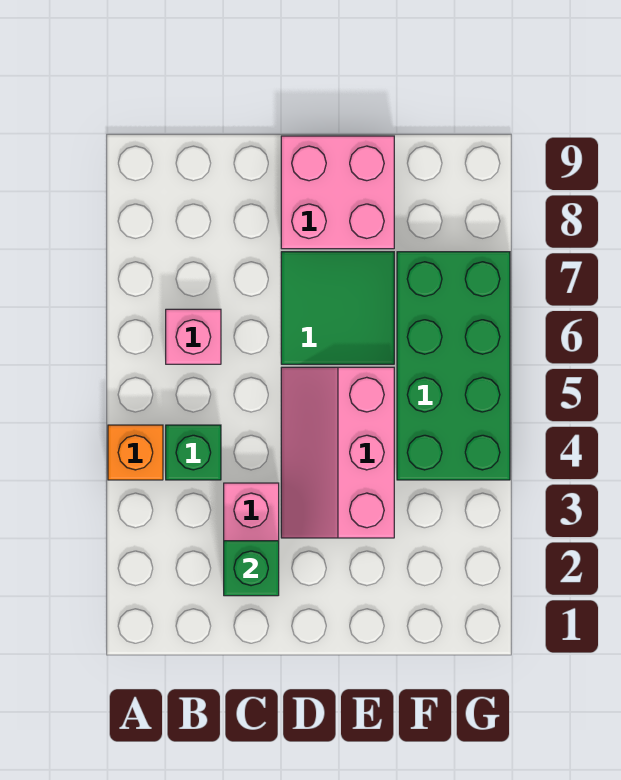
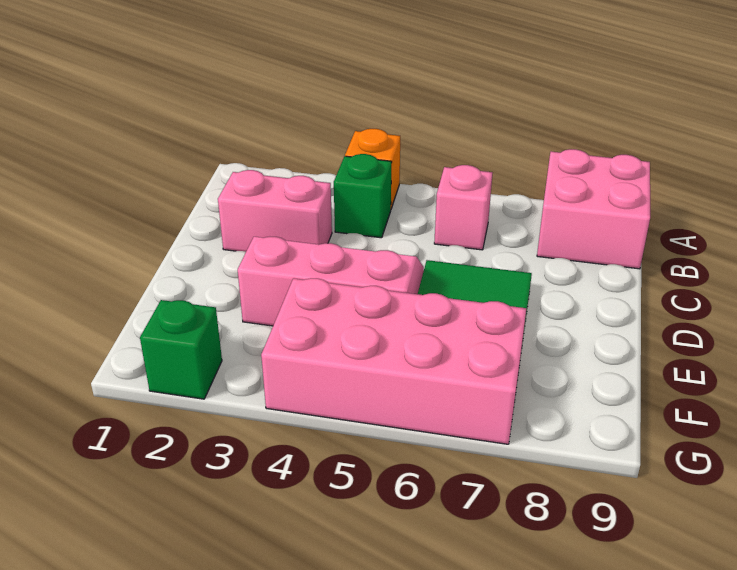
green 1x1 brick [224,541,279,596] -> green 1x1 brick moved to [140,300,222,399]
pink 2x2 brick [281,136,394,249] -> pink 2x2 brick moved to [537,149,650,269]
green 2x4 brick [397,252,510,480] -> pink 2x4 brick [261,278,526,444]

